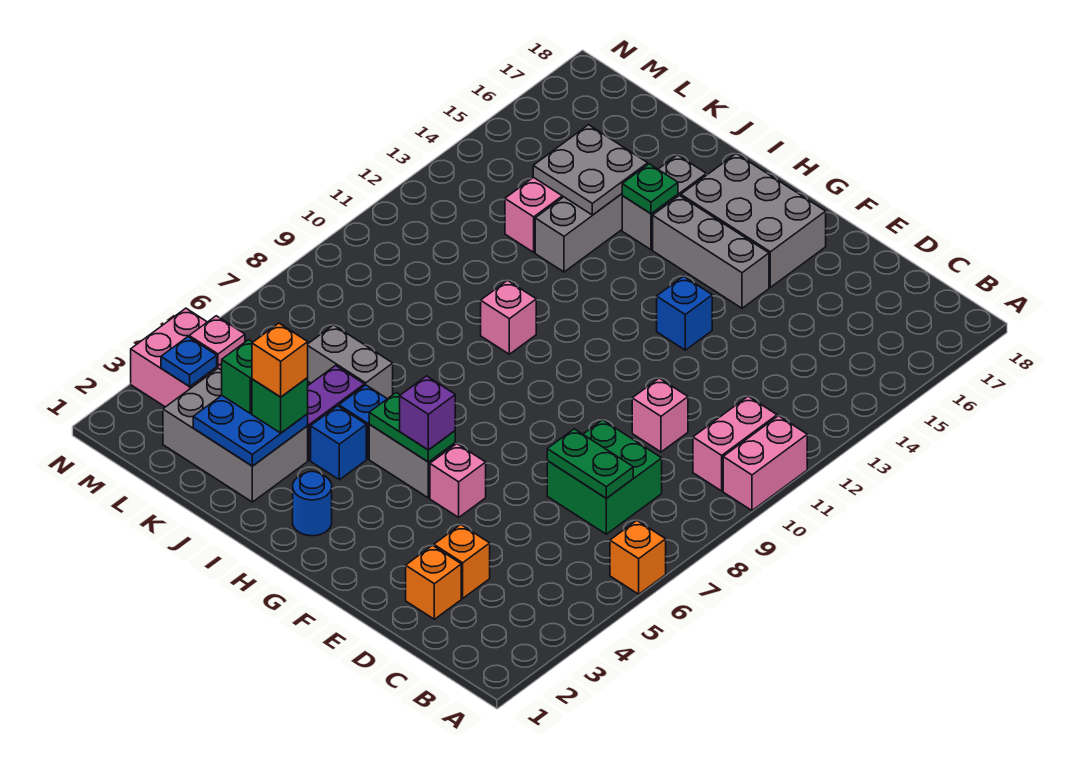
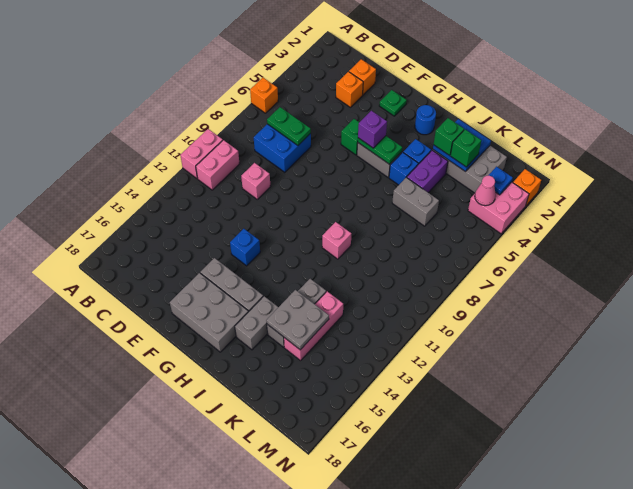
green 2x2 brick [547,420,662,534] -> blue 2x2 brick [254,124,311,172]
pink 1x1 brick [430,444,486,517] -> green 1x1 brick [341,119,359,155]
green 1x1 plate [622,164,678,214] -> green 1x1 plate moved to [379,90,407,116]
orange 1x1 brick [252,323,308,397] -> orange 1x1 brick moved to [513,169,541,205]
pink 1x1 plate [189,316,245,366] -> pink 1x1 cone [475,176,496,206]

